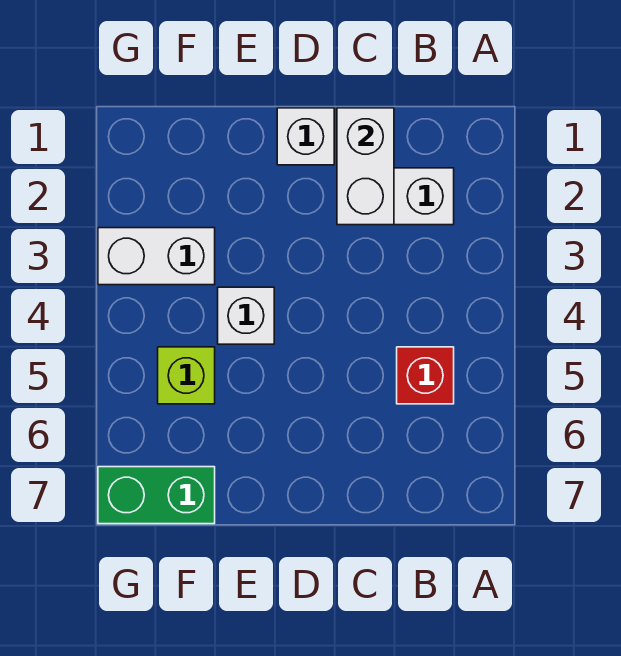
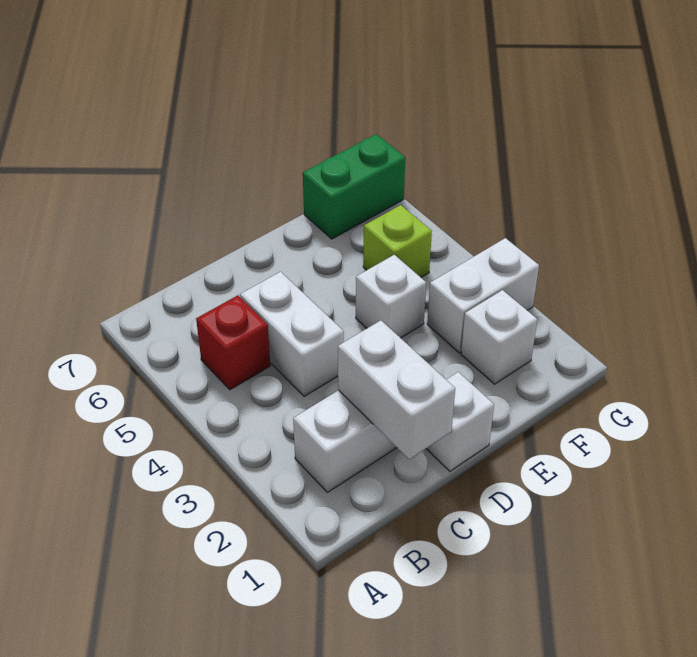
none -> white 1x2 brick [240,272,344,397]
none -> white 1x1 brick [461,290,537,384]

